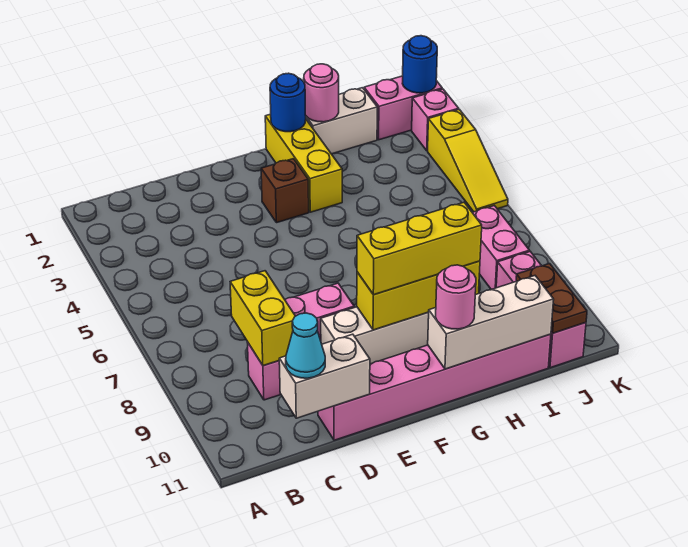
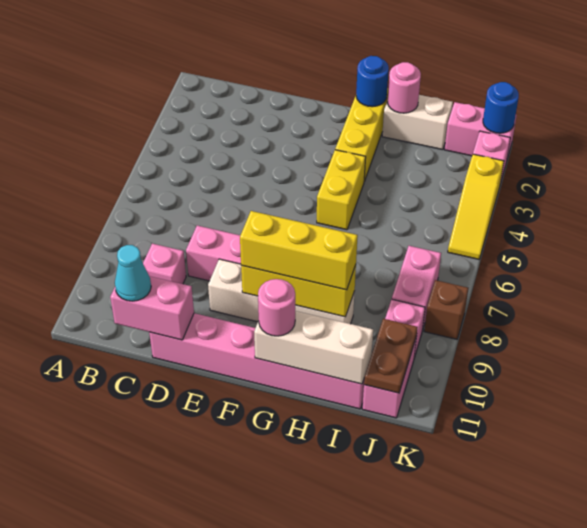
yellow 1x2 brick [230,271,295,366] -> yellow 1x2 brick moved to [317,150,366,230]
white 1x2 brick [279,334,370,418] -> pink 1x2 brick [110,276,194,340]
brown 1x1 brick [261,159,309,223] -> brown 1x1 brick moved to [424,280,468,339]

